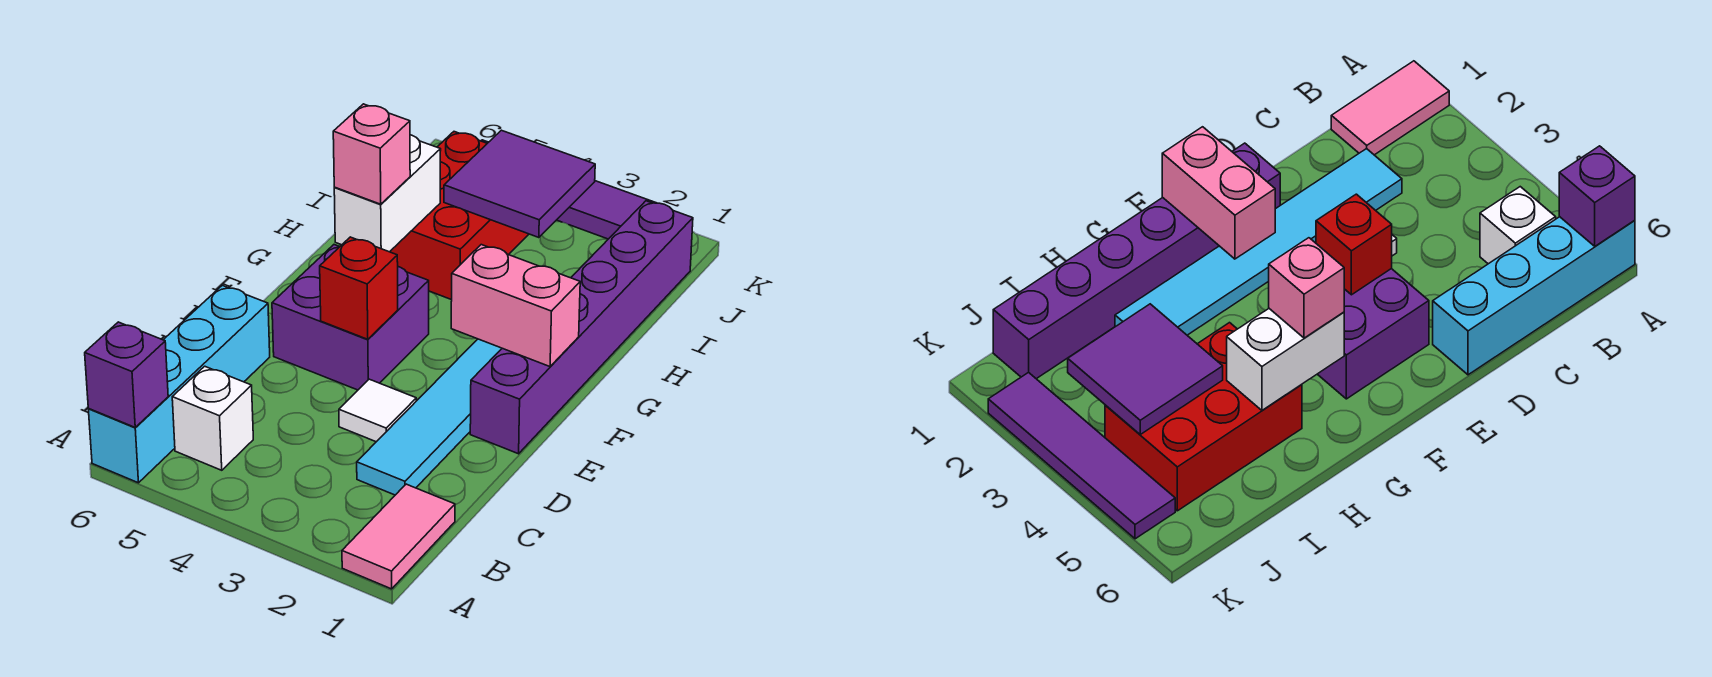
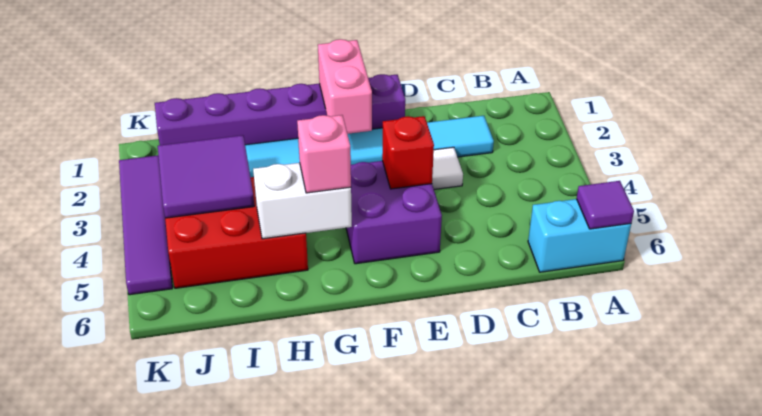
pink 1x2 tile [342,484,455,589] -> none
cyan 1x4 brick [88,285,270,483] -> cyan 1x2 brick [528,199,631,272]
purple 1x1 brick [85,322,168,428] -> purple 1x1 tile [577,181,634,229]
white 1x1 brick [172,366,253,470] -> none

